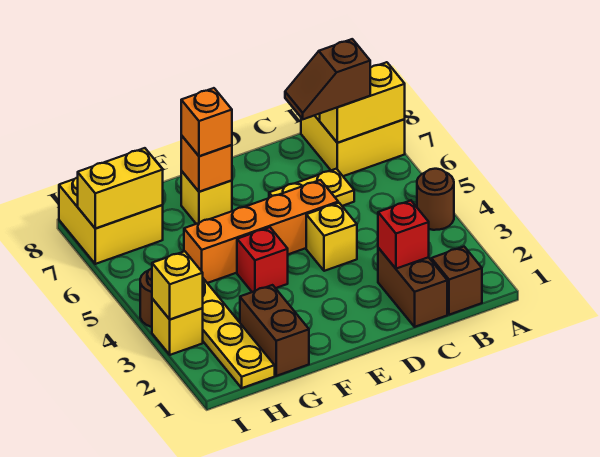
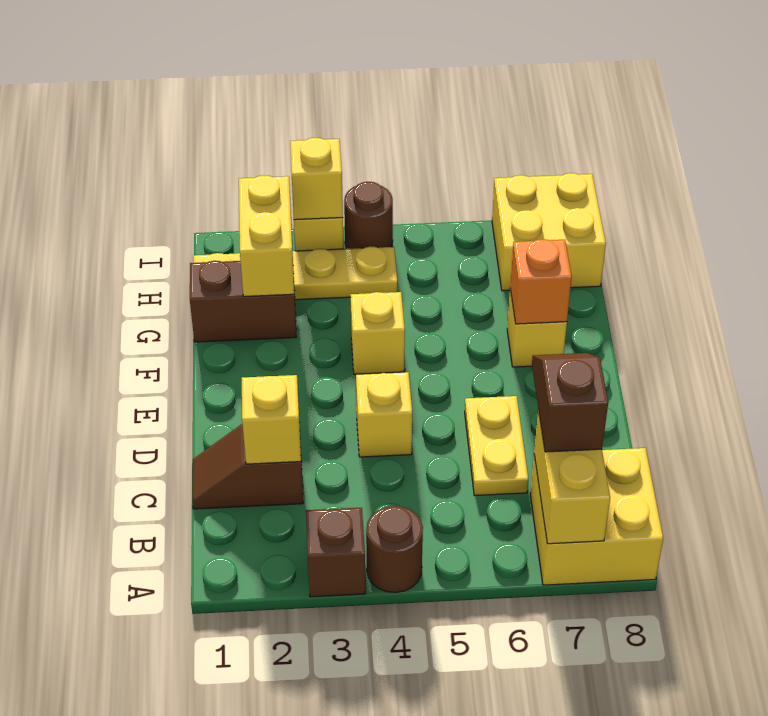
brown 1x1 brick [431,247,482,315] -> brown 1x1 brick moved to [306,508,366,597]
brown 1x2 brick [378,248,447,327] -> brown 1x2 slope [192,424,303,509]
red 1x1 brick [378,201,429,269] -> yellow 1x1 brick [242,375,301,464]
orange 1x4 brick [184,180,338,283] -> none
red 1x1 brick [237,227,288,292] -> yellow 1x1 brick [351,292,405,374]
orange 1x1 brick [181,88,232,156] -> none
yellow 1x2 brick [78,148,163,229] -> yellow 1x2 brick moved to [239,175,294,297]

